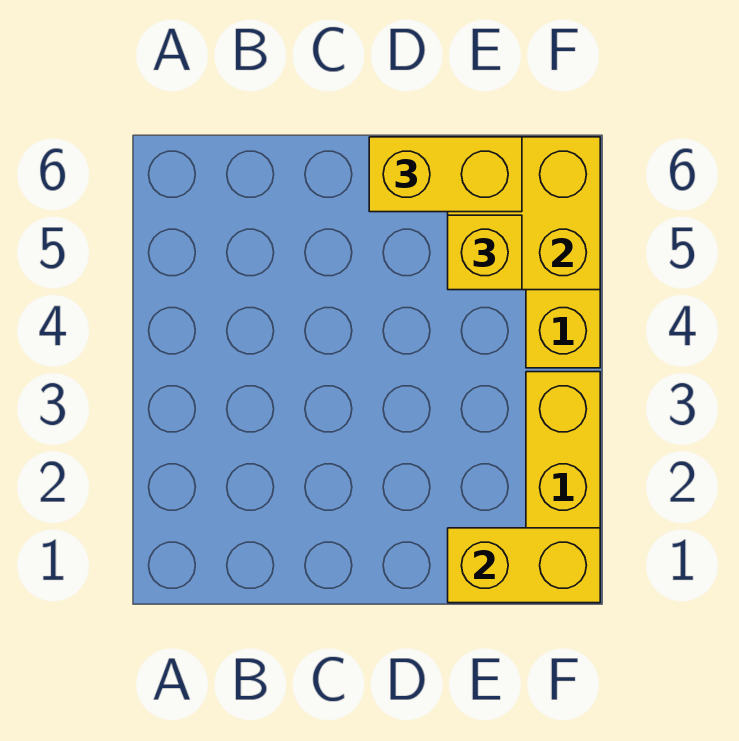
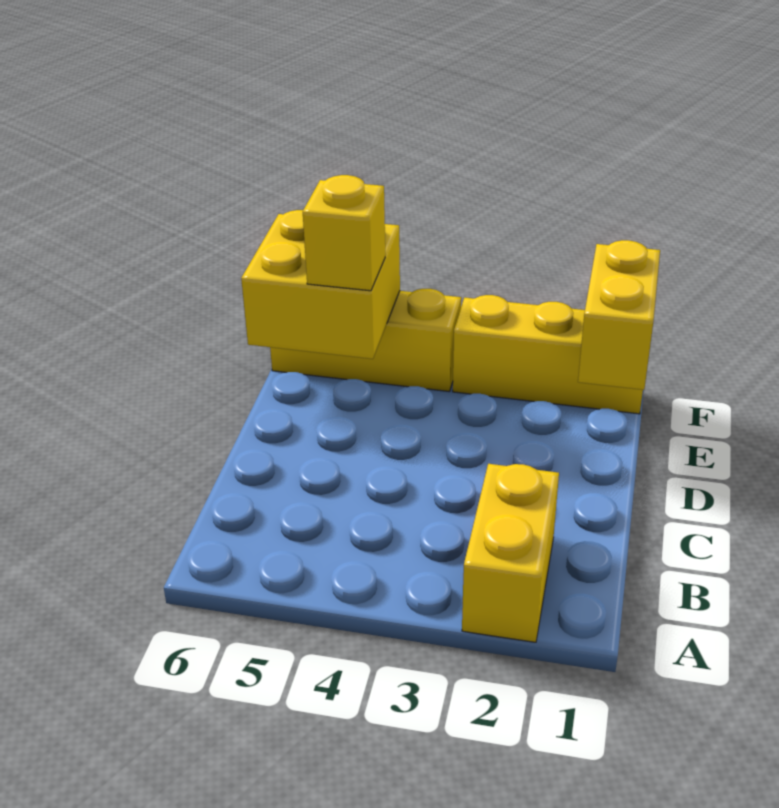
yellow 1x2 brick [369,137,522,212] -> yellow 1x2 brick moved to [462,464,559,642]

